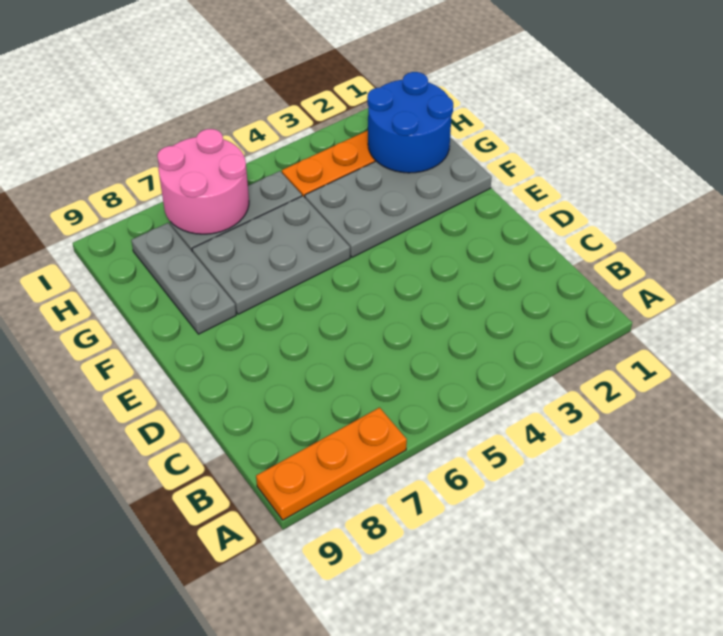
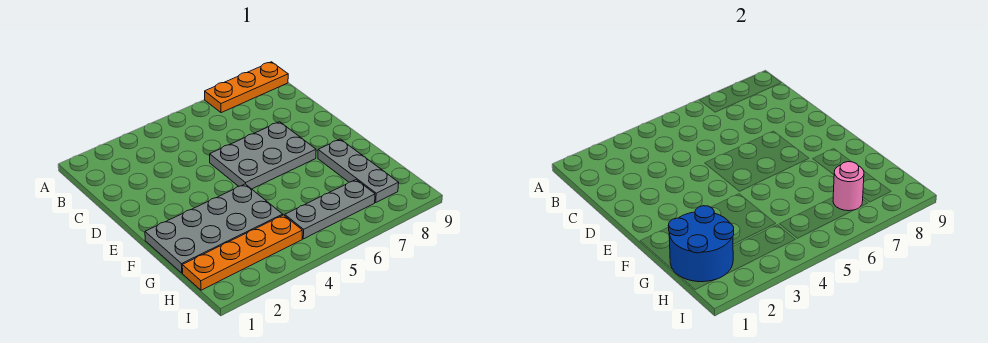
grey 2x3 plate [192,196,350,314] -> grey 2x3 plate moved to [210,122,316,189]
pink 2x2 round brick [157,129,249,234] -> pink 1x1 round brick [833,162,864,211]

